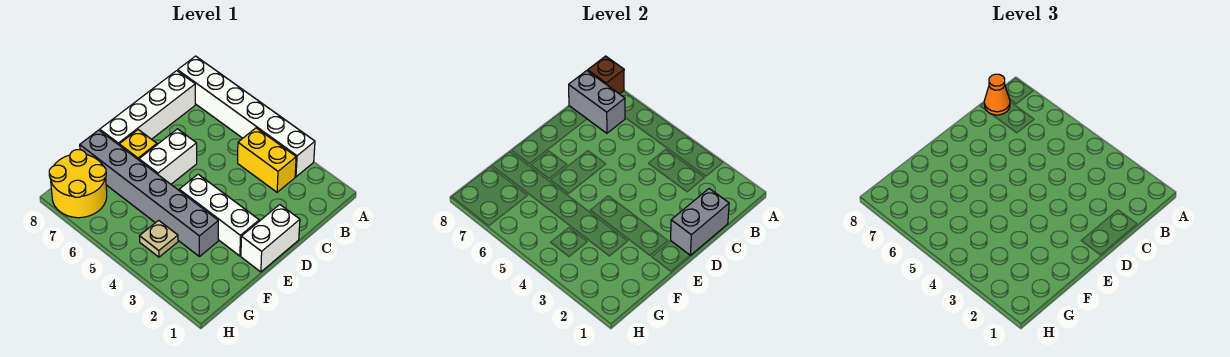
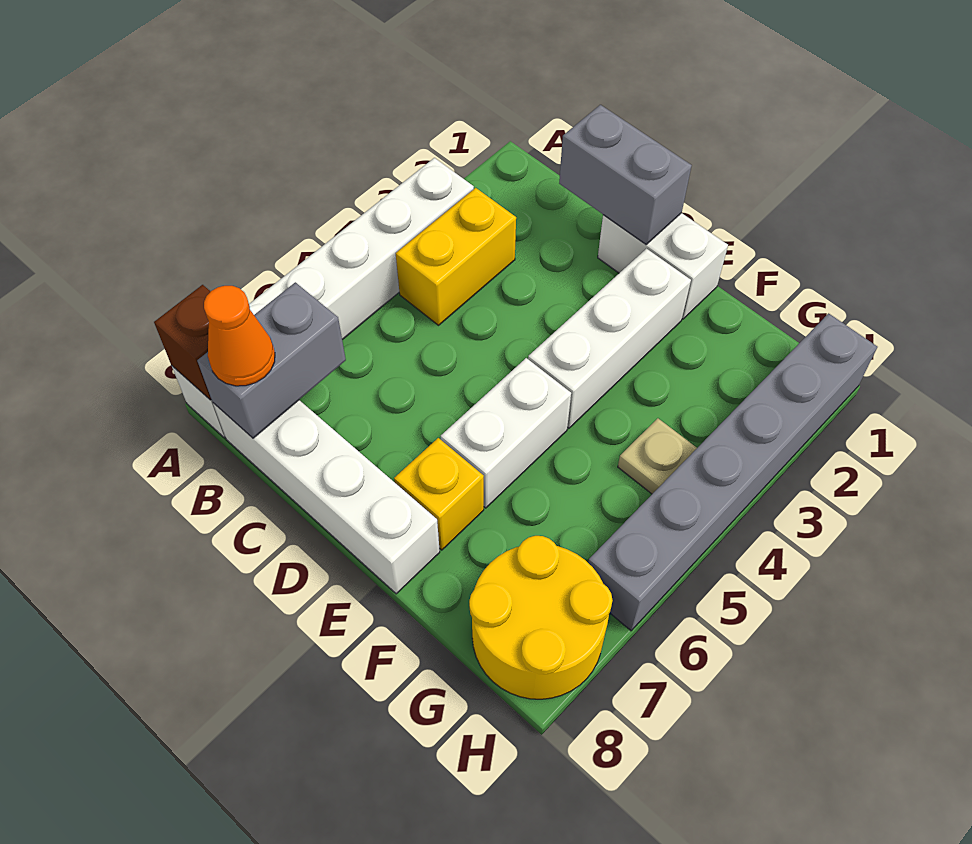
white 1x2 brick [139,129,197,184] -> white 1x2 brick turned to [441,358,571,508]
grey 1x6 brick [80,130,218,257] -> grey 1x6 brick moved to [588,313,877,631]

